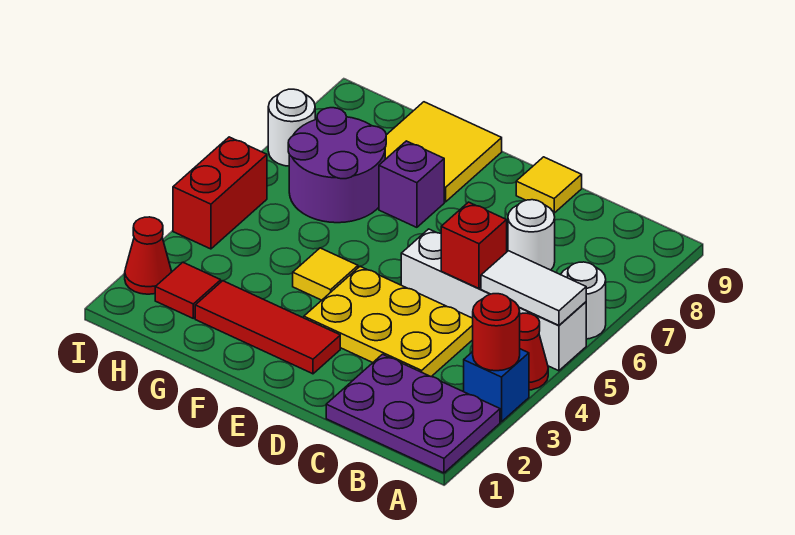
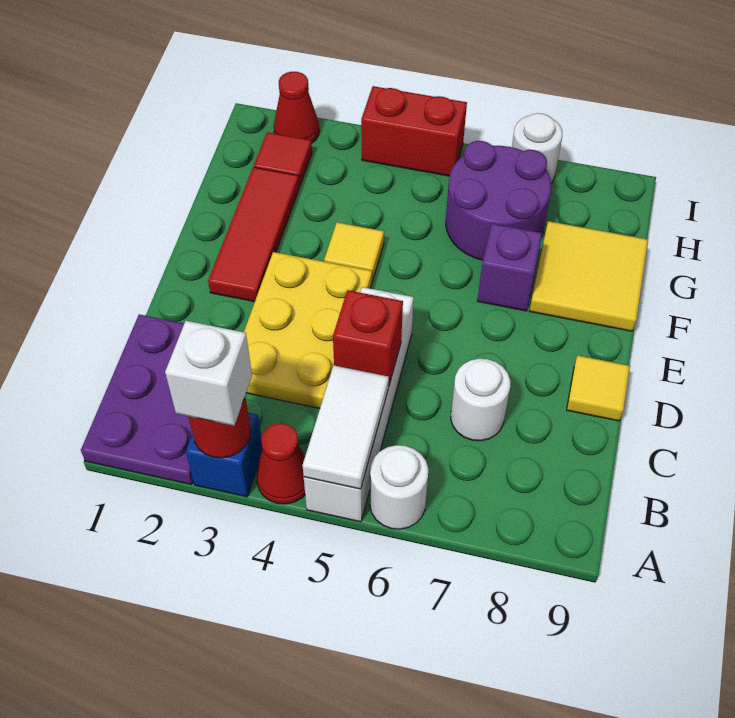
none -> white 1x1 brick [165,321,252,426]

